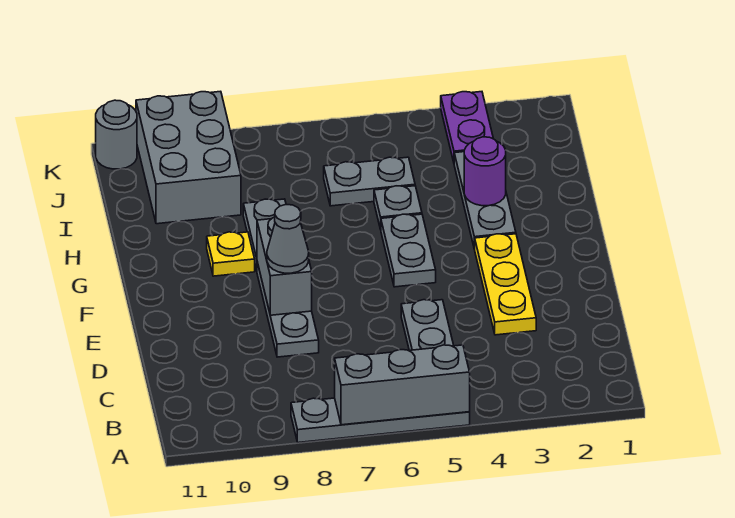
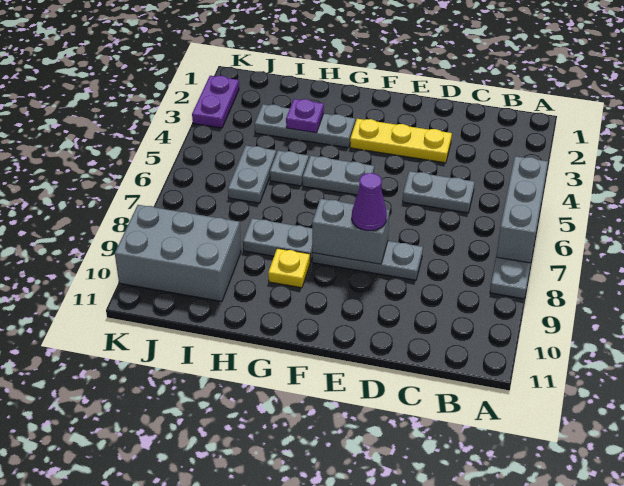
grey 1x1 cone [267,205,309,273] -> purple 1x1 cone [352,173,387,231]
purple 1x1 round brick [464,137,506,206] -> purple 1x1 plate [286,99,324,133]
purple 1x2 plate [441,92,493,162] -> purple 1x2 plate turned to [192,76,239,128]
grey 1x1 round brick [96,100,137,169] -> none

